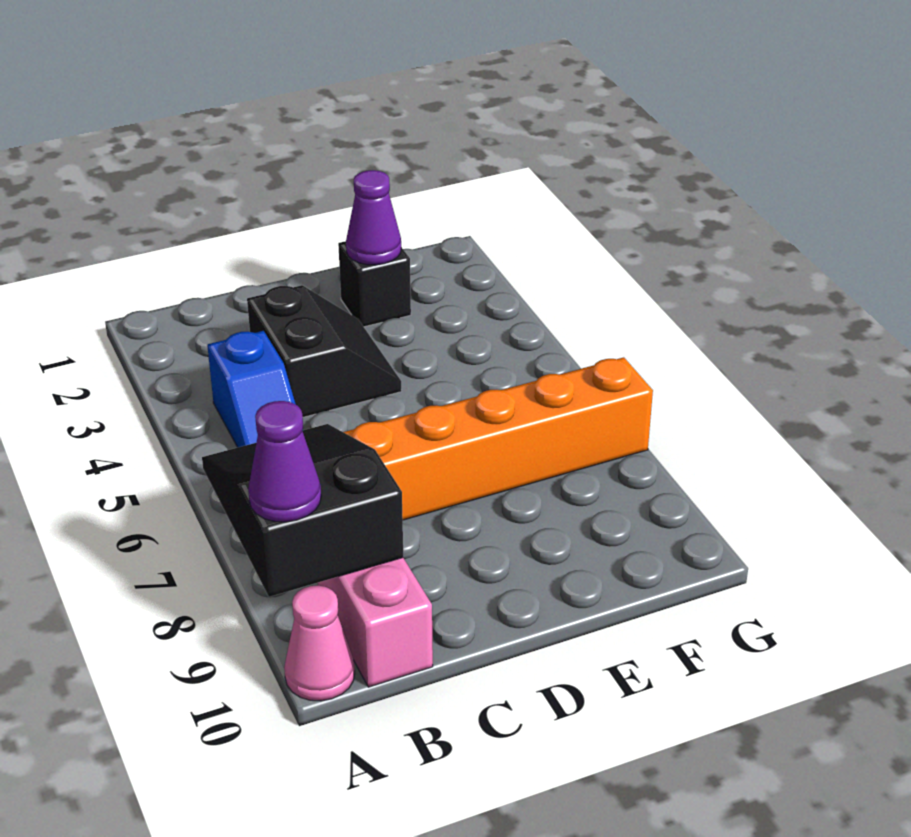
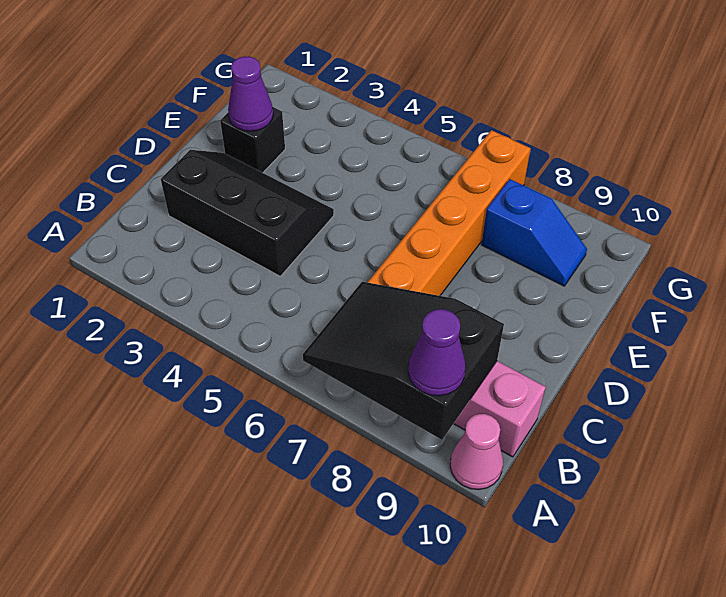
blue 1x2 slope [207,331,295,447] -> blue 1x2 slope moved to [482,179,587,286]
black 2x2 slope [247,285,402,417] -> black 2x3 slope [161,150,334,276]

